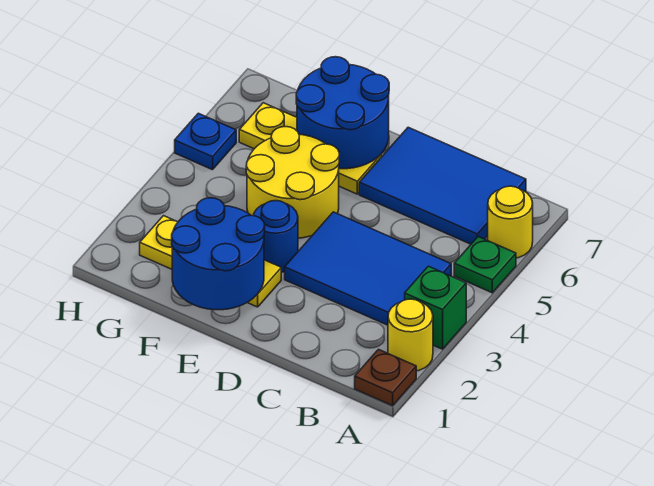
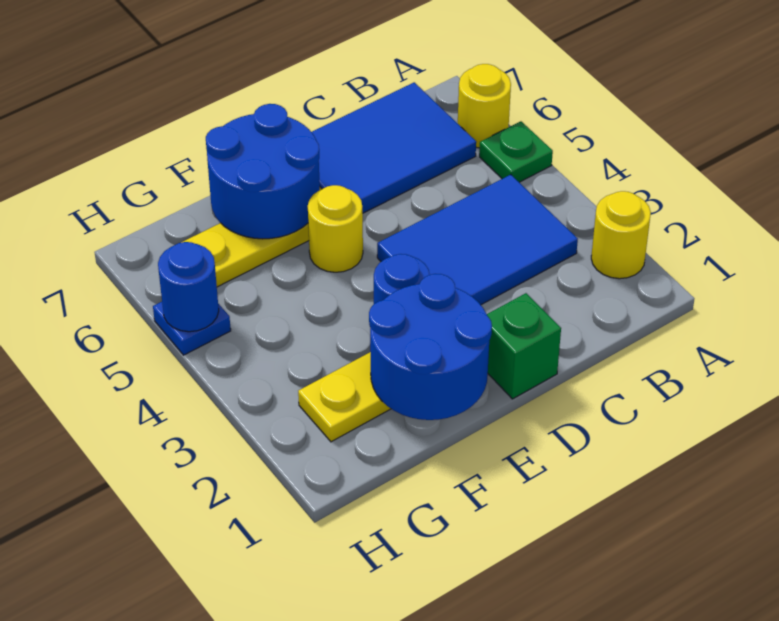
brown 1x1 plate [355,349,416,406] -> none
green 1x1 brick [405,266,466,349] -> green 1x1 brick moved to [487,293,561,399]
yellow 2x2 round brick [246,127,339,238] -> yellow 1x1 round brick [308,185,363,272]
none -> blue 1x1 round brick [158,242,219,332]

